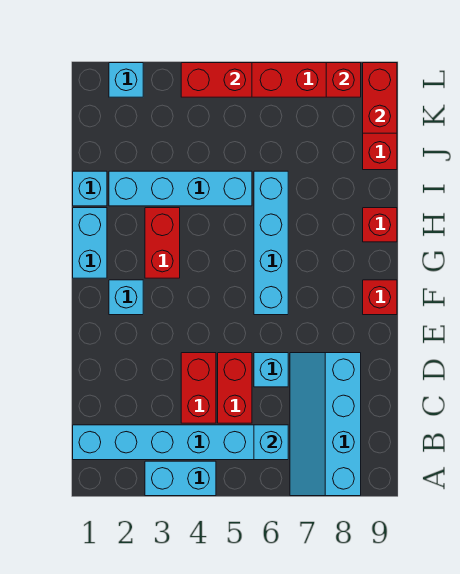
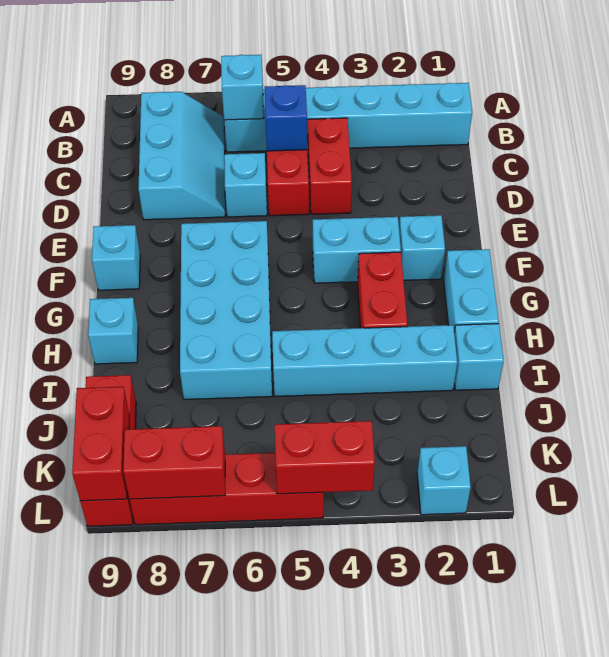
cyan 1x2 brick [145,461,216,496] -> cyan 1x2 brick moved to [313,217,401,283]
cyan 2x4 slope [290,353,361,496] -> cyan 2x3 slope [138,92,225,220]
none -> blue 1x1 brick [265,85,307,151]
cyan 1x4 brick [254,171,288,315] -> cyan 2x4 brick [180,221,272,400]
red 1x1 brick [363,280,397,315] -> cyan 1x1 brick [92,225,140,290]
red 1x1 brick [363,208,397,242] -> cyan 1x1 brick [88,298,138,364]
red 1x1 brick [326,63,361,97] -> red 1x2 brick [123,426,225,499]

